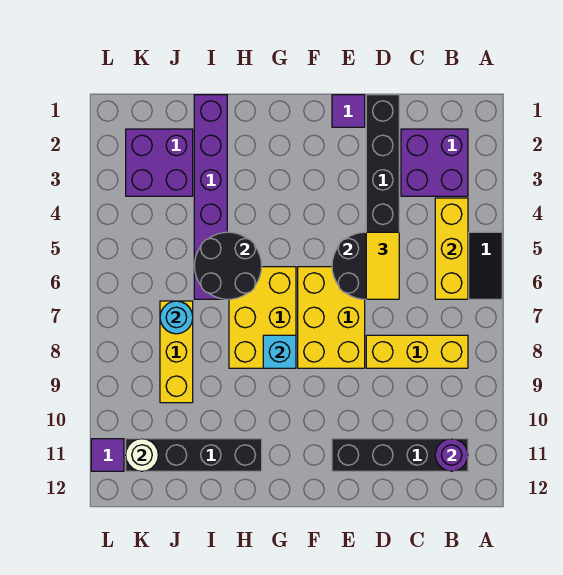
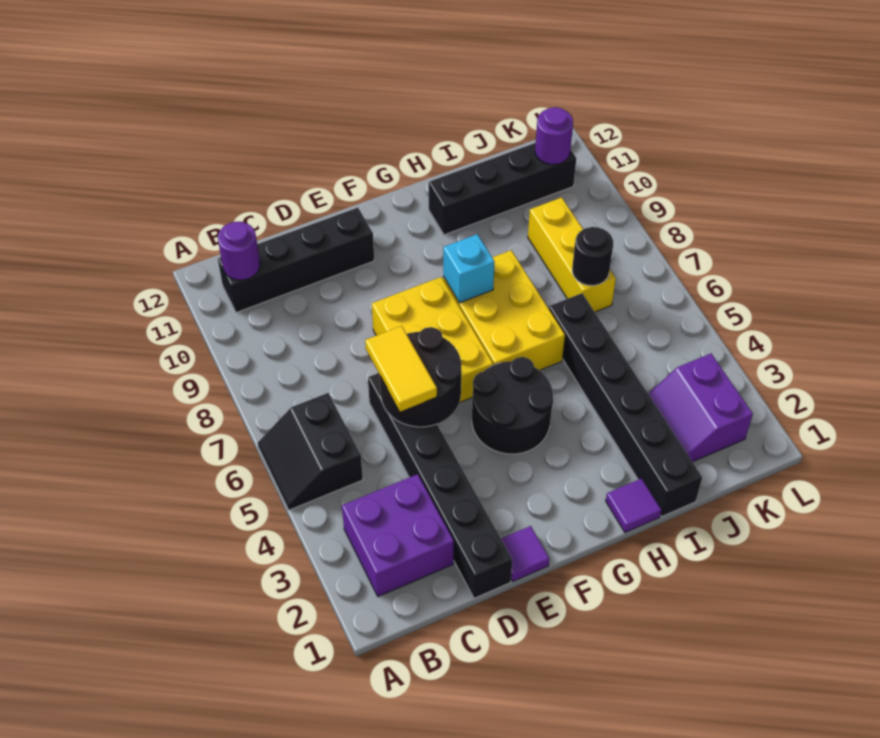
yellow 1x3 brick [435,198,468,299] -> none
yellow 1x3 brick [366,335,468,368] -> none
black 2x2 round brick [194,232,262,299] -> black 2x2 round brick moved to [472,357,553,454]
purple 1x6 brick [194,95,227,299] -> black 1x6 brick [549,293,702,517]
purple 2x2 brick [126,129,193,196] -> purple 2x2 slope [648,354,753,462]
cyan 1x1 round brick [160,301,193,334] -> black 1x1 round brick [572,227,613,286]
white 1x1 round brick [126,439,158,471] -> purple 1x1 round brick [535,107,573,165]
purple 1x1 tile [91,439,124,471] -> purple 1x1 tile moved to [606,478,661,532]

